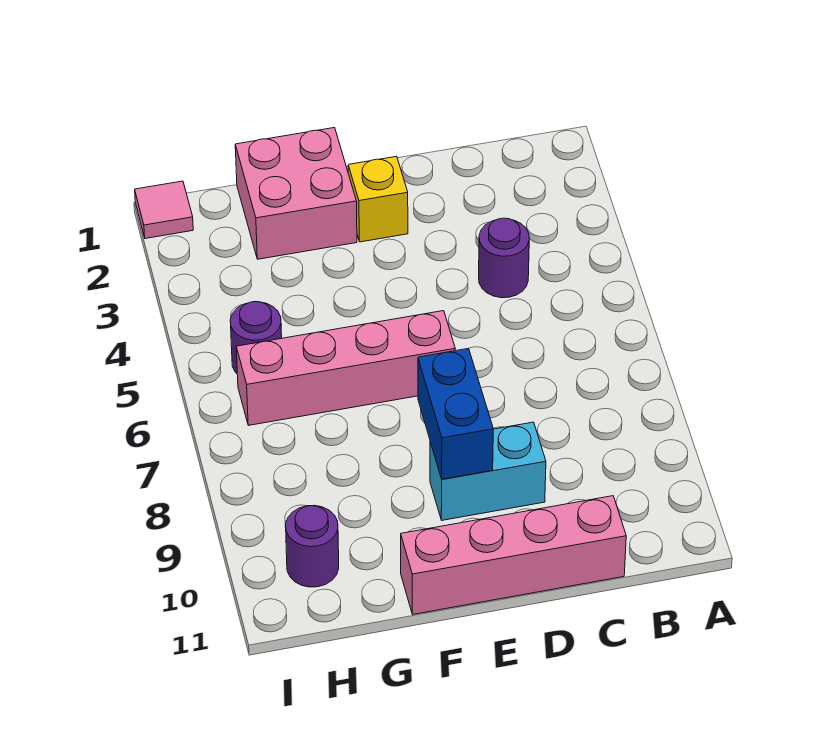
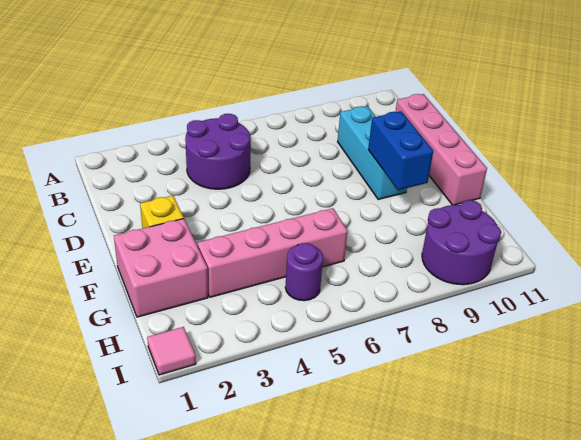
purple 1x1 round brick [479,218,529,298] -> purple 2x2 round brick [185,114,251,189]
cyan 1x2 brick [430,422,546,520] -> cyan 1x3 brick [338,106,407,200]
pink 1x4 brick [236,311,455,425] -> pink 1x4 brick turned to [198,208,348,297]
blue 1x2 brick [418,348,493,479] -> blue 1x2 brick turned to [368,111,433,190]
purple 1x1 round brick [286,505,339,587] -> purple 2x2 round brick [422,200,501,285]

